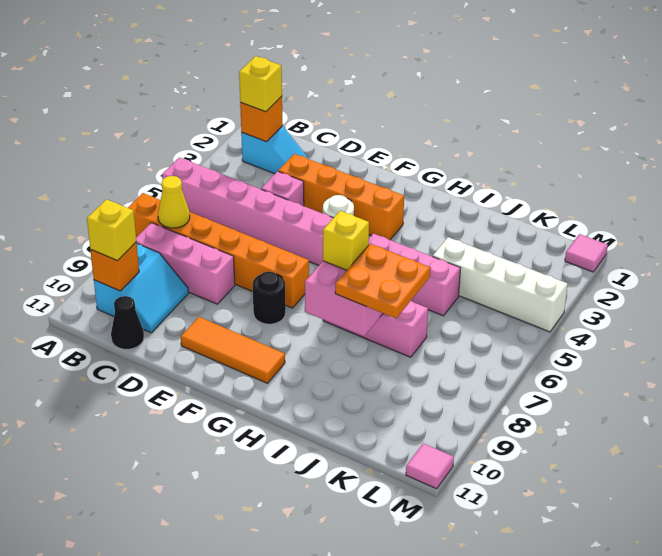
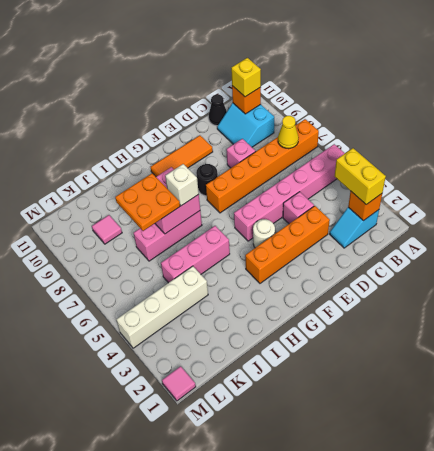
yellow 1x1 brick [239,56,282,112] -> yellow 1x2 brick [335,148,386,205]
pink 1x3 brick [136,223,235,304] -> pink 1x1 brick [226,139,256,168]
yellow 1x1 brick [323,211,369,270] -> white 1x1 brick [165,164,199,206]
pink 1x1 tile [406,443,454,489] -> pink 1x1 tile moved to [92,215,122,244]

